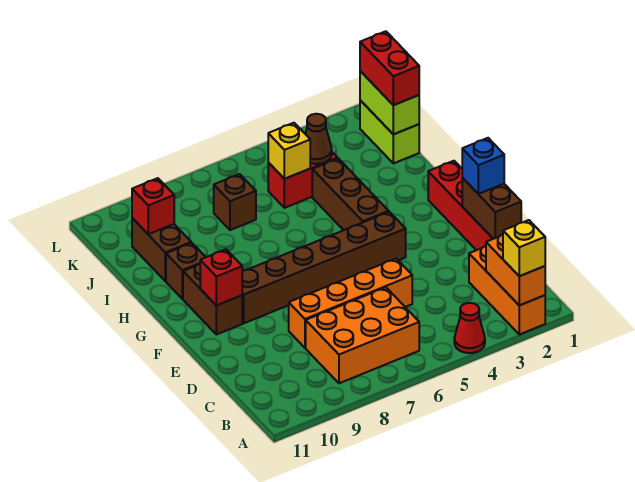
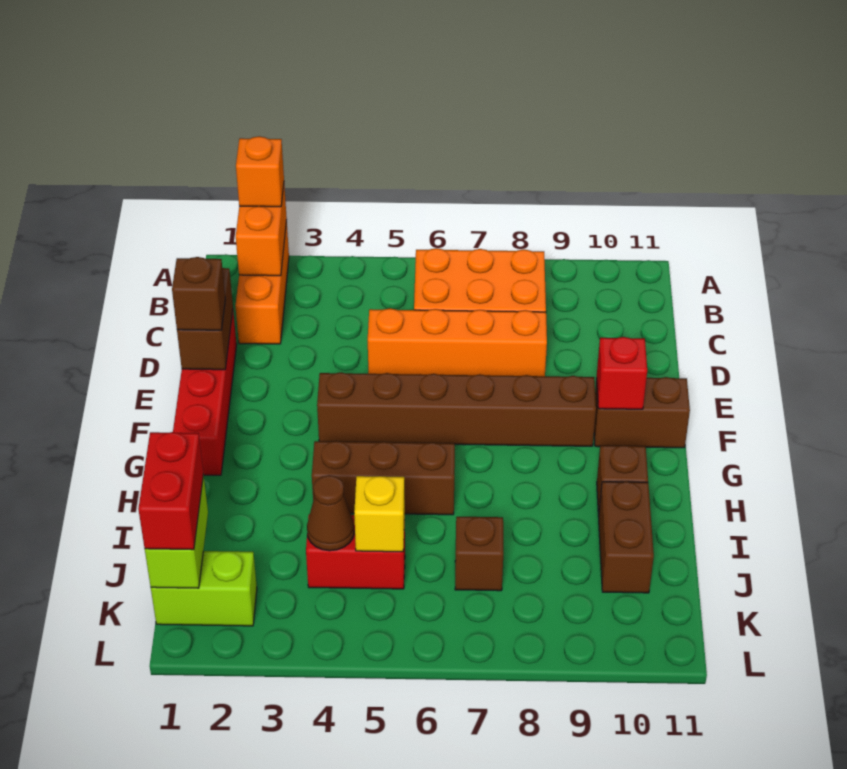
yellow 1x1 brick [503,220,545,276] -> orange 1x1 brick [236,136,284,207]
red 1x1 cone [454,303,485,353] -> none
blue 1x1 brick [462,138,504,194] -> brown 1x1 brick [172,257,225,330]
brown 1x2 brick [183,264,242,335] -> brown 1x2 brick turned to [594,377,690,448]
brown 1x3 brick [312,158,389,230] -> brown 1x3 brick turned to [312,441,455,515]
lime 1x2 brick [360,100,419,163] -> lime 1x2 brick turned to [151,551,257,626]
red 1x1 brick [132,178,174,234] -> none

